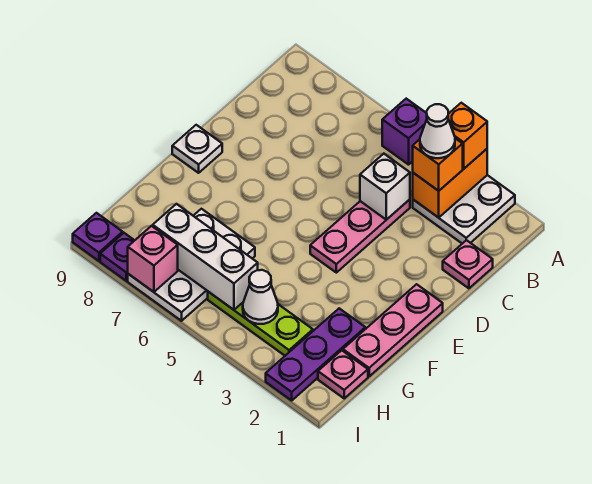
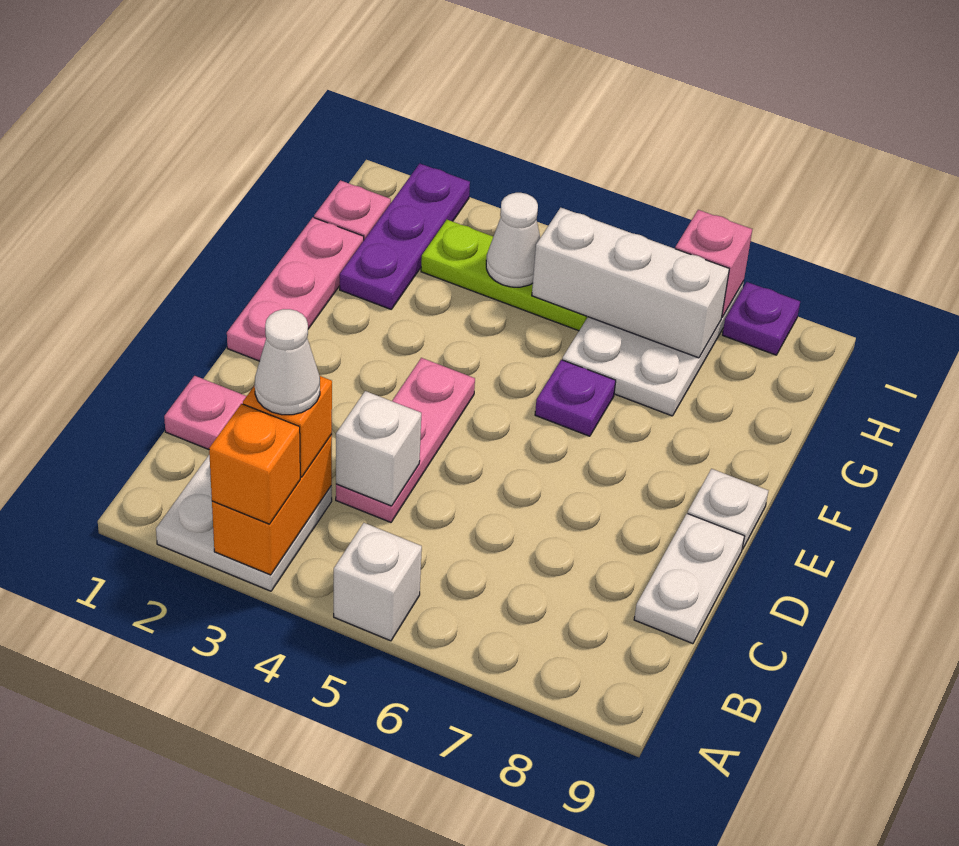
purple 1x1 brick [382,99,427,165] -> white 1x1 brick [334,523,422,641]
none -> white 1x2 plate [634,513,744,644]
purple 1x1 plate [73,213,123,261] -> purple 1x1 plate moved to [535,360,616,436]

